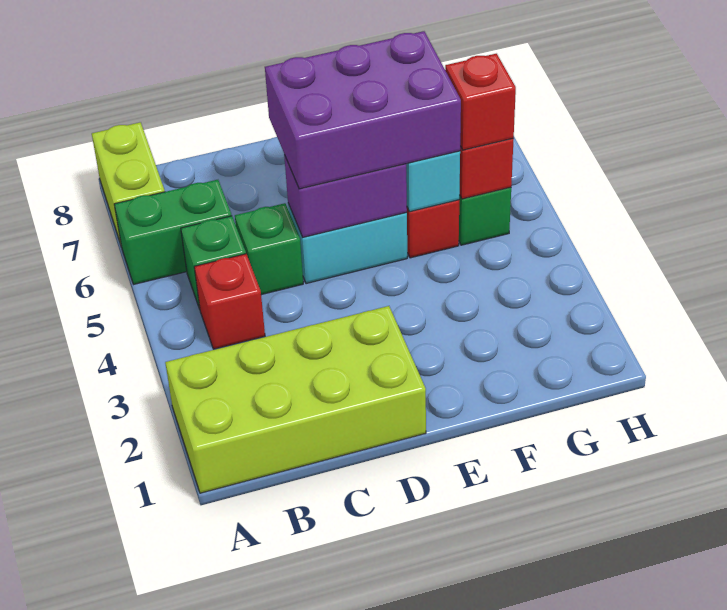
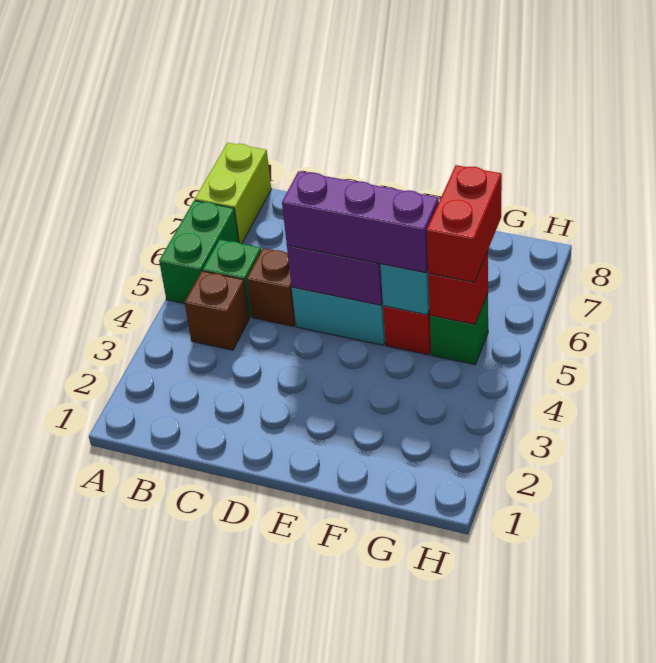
lime 2x4 brick [165,306,426,493] -> none
green 1x2 brick [114,180,232,284] -> green 1x2 brick turned to [159,201,239,304]
red 1x1 brick [194,254,265,349] -> brown 1x1 brick [185,271,249,350]
green 1x1 brick [235,203,303,295] -> brown 1x1 brick [247,248,296,327]
purple 2x3 brick [265,31,461,189] -> purple 1x3 brick [282,171,439,273]
red 1x1 brick [445,54,516,150] -> red 1x2 brick [427,165,502,282]

